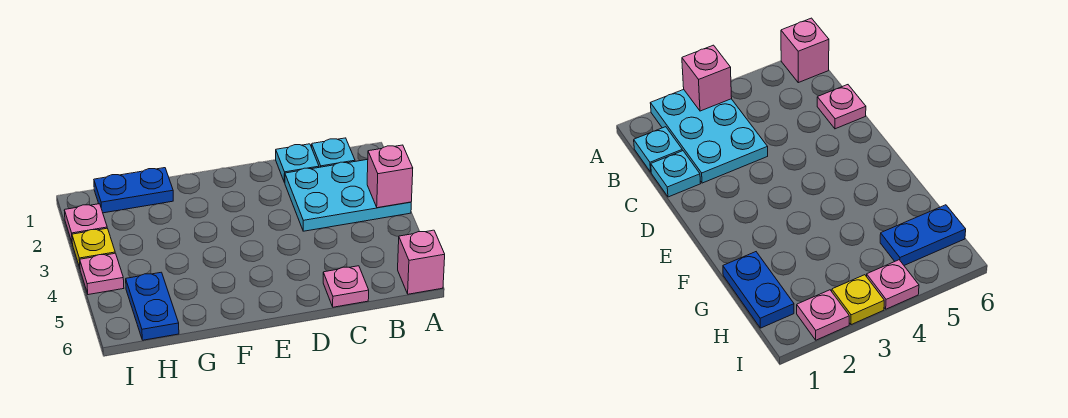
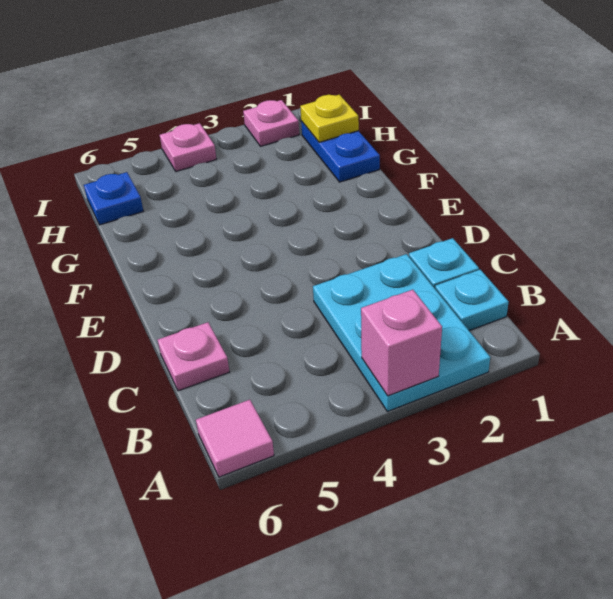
pink 1x1 brick [398,230,445,294] -> pink 1x1 tile [196,400,274,477]
blue 1x2 plate [126,272,179,340] -> blue 1x1 plate [84,172,143,225]
yellow 1x1 plate [72,228,115,268] -> yellow 1x1 plate moved to [300,95,359,142]

